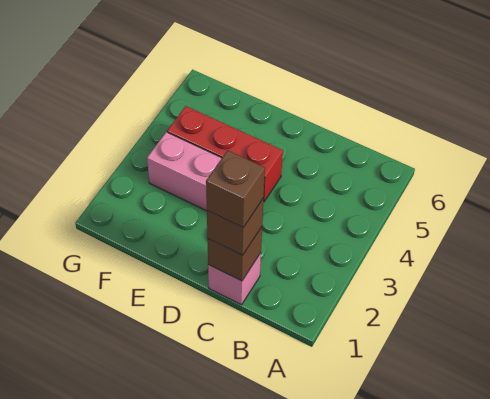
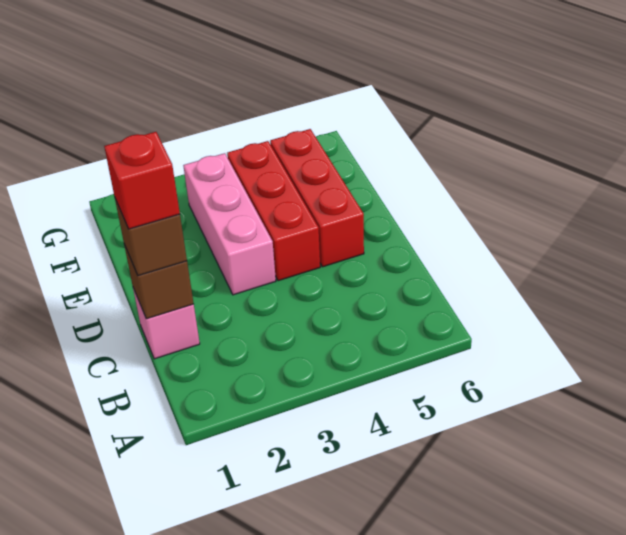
brown 1x1 brick [206,150,265,228] -> red 1x1 brick [104,132,180,229]
none -> red 1x3 brick [270,129,364,267]

